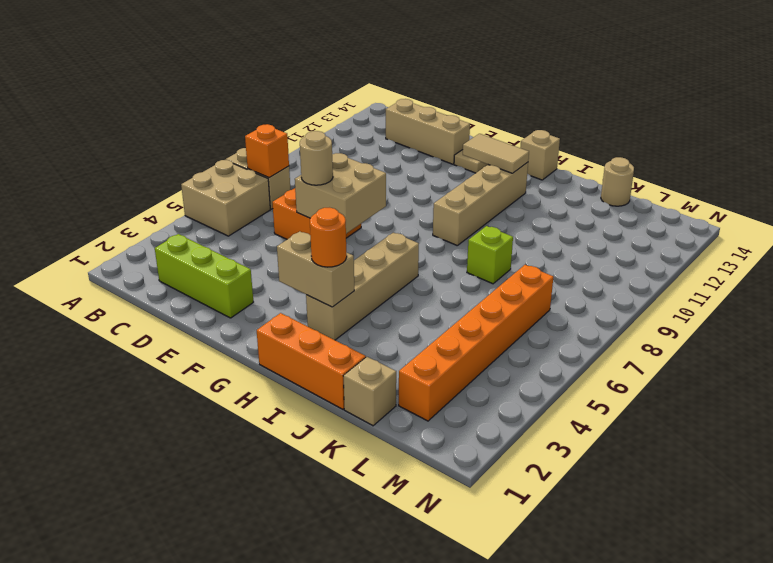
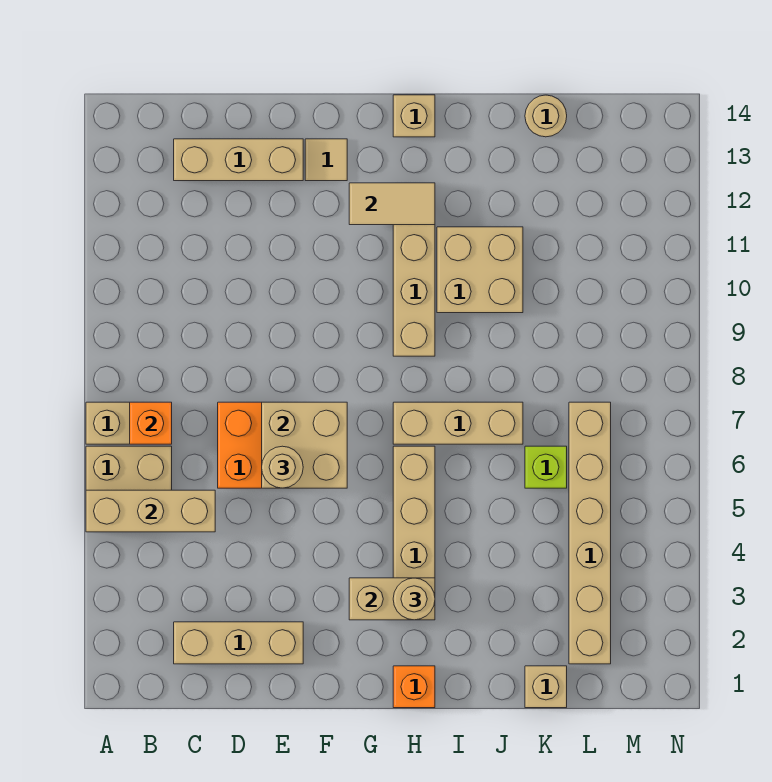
none -> tan 1x3 brick [86,490,215,532]
lime 1x3 brick [155,234,253,318] -> tan 1x3 brick [174,622,303,664]
orange 1x3 brick [257,313,366,409] -> orange 1x1 brick [393,666,435,708]
orange 1x1 round brick [310,208,347,267] -> tan 1x1 round brick [393,578,435,620]
none -> tan 1x3 brick [393,402,523,444]
none -> tan 2x2 brick [437,227,523,313]
lime 1x1 brick [467,226,513,284] -> lime 1x1 brick moved to [525,446,567,488]
orange 1x6 brick [399,265,553,421] -> tan 1x6 brick [569,402,611,664]

